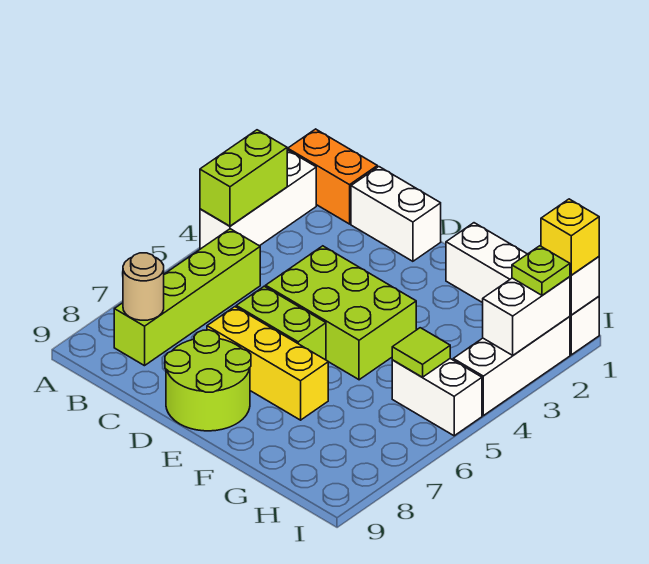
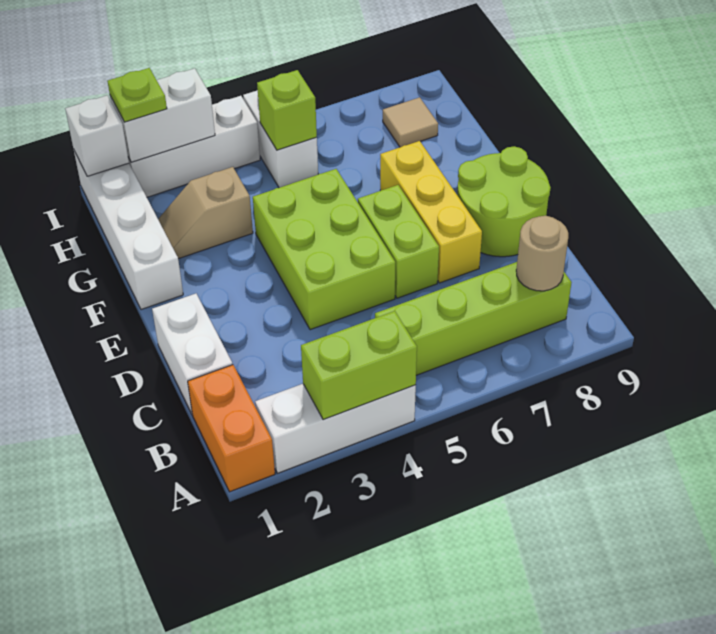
none -> tan 1x2 slope [158,167,253,259]
lime 1x1 tile [392,328,450,377] -> lime 1x1 brick [257,70,317,150]
none -> tan 1x1 tile [383,97,438,147]
yellow 1x1 brick [541,199,599,275] -> none

